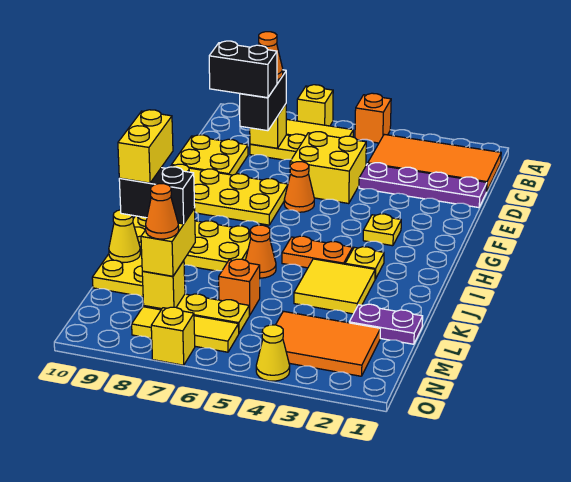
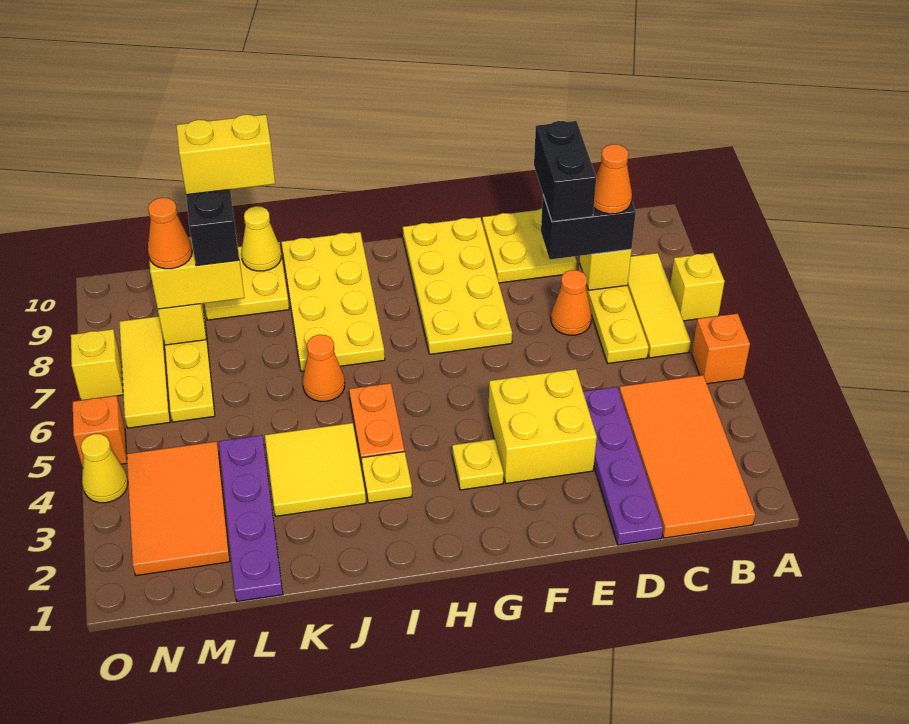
yellow 2x2 brick [290,132,366,203] -> yellow 2x2 brick moved to [488,369,597,483]
orange 1x1 cone [284,162,314,212] -> orange 1x1 cone moved to [551,270,592,335]
purple 1x2 plate [349,304,423,344] -> purple 1x4 plate [219,435,283,601]
orange 1x1 brick [219,259,260,315] -> orange 1x1 brick moved to [73,396,127,467]

